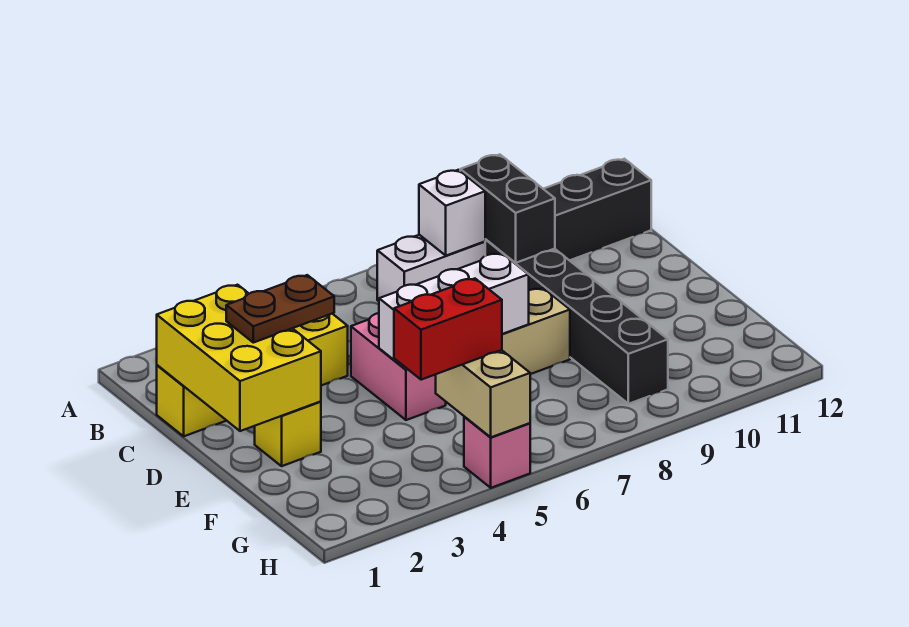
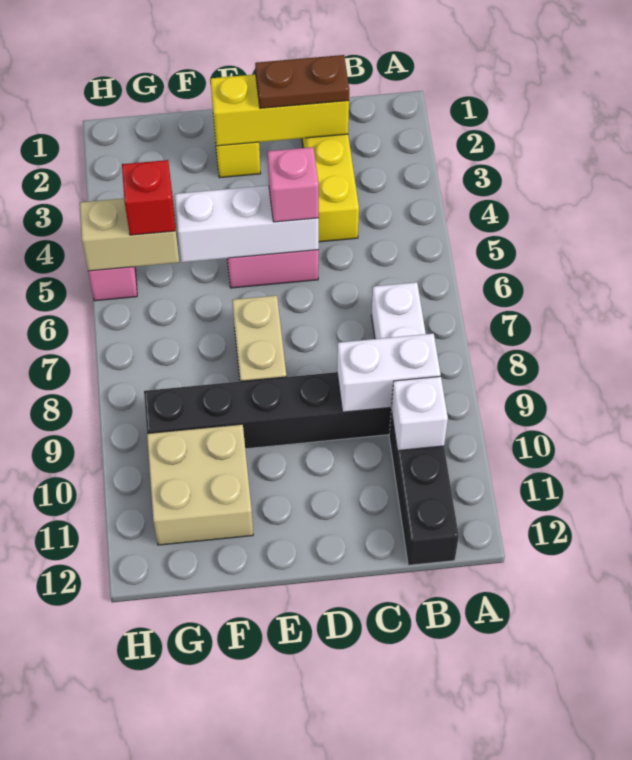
white 1x1 brick [419,170,485,256] -> white 1x1 brick moved to [391,376,448,451]
black 1x2 brick [460,154,555,263] -> white 1x2 brick [337,334,441,412]
yellow 2x3 brick [157,285,321,431] -> yellow 1x3 brick [210,74,349,146]
brown 1x2 plate [226,275,334,343] -> brown 1x2 plate turned to [255,55,349,108]
none -> pink 1x1 brick [268,147,319,222]
white 1x3 brick [379,253,529,370] -> white 1x3 brick turned to [175,185,319,262]
none -> tan 2x2 brick [147,424,253,545]
red 1x2 brick [394,279,502,380] -> red 1x1 brick [122,160,175,235]

